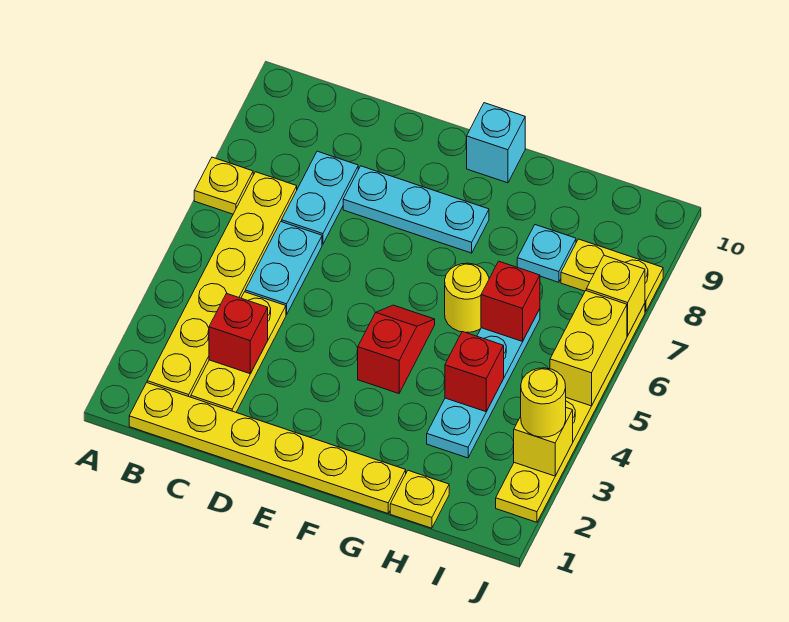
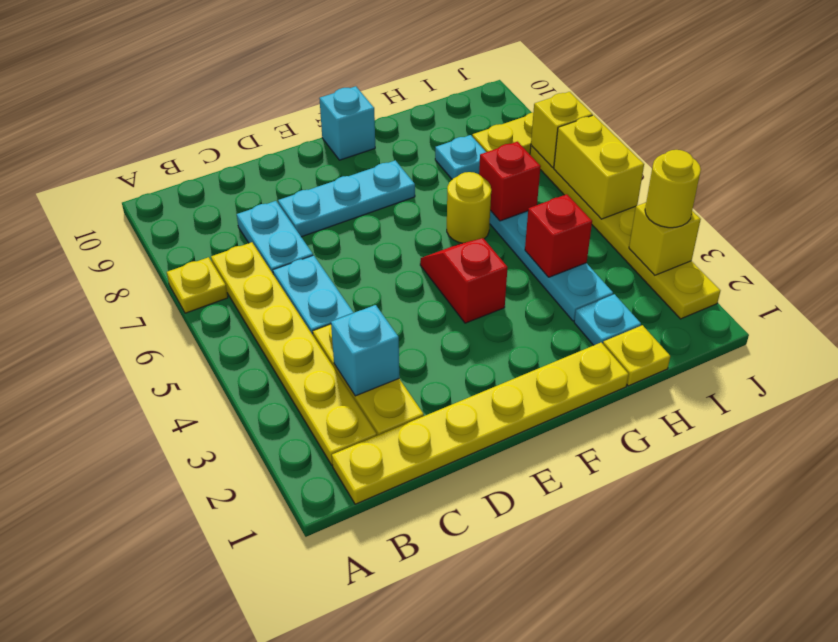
red 1x1 brick [209,294,268,374] -> cyan 1x1 brick [331,305,399,396]
none -> cyan 1x1 plate [574,294,641,345]

